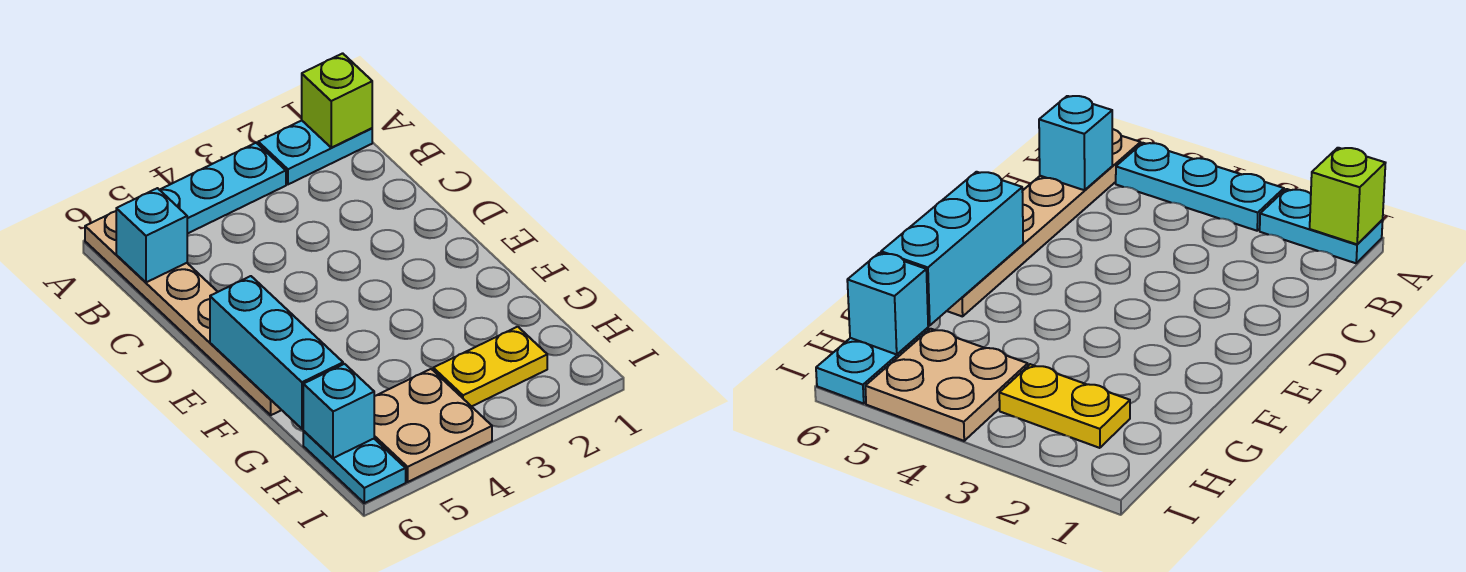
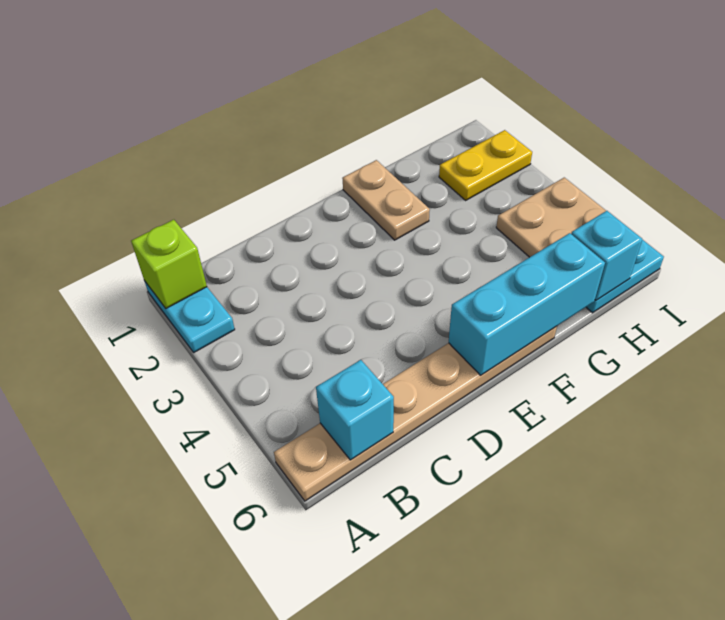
cyan 1x3 plate [160,143,286,234] -> none
none -> tan 1x2 plate [342,160,430,240]
yellow 1x2 plate [433,327,547,406] -> yellow 1x2 plate turned to [439,130,532,200]

